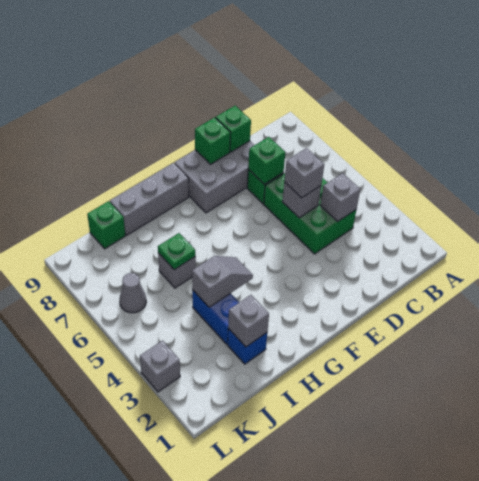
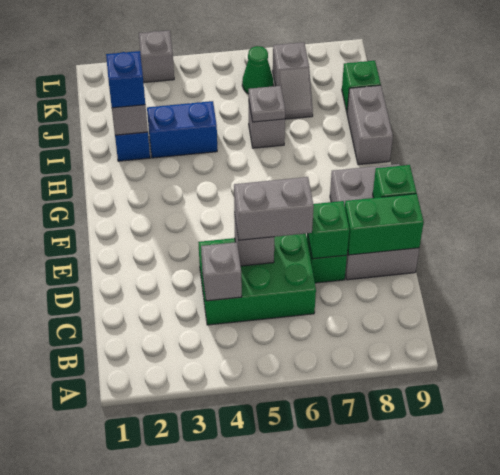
grey 1x1 brick [284,148,324,198] -> grey 1x2 brick [234,177,314,240]
green 1x1 brick [216,106,251,152] -> green 1x2 brick [345,194,424,255]
grey 1x3 brick [110,163,189,235] -> grey 1x2 brick [347,85,393,165]
grey 1x2 slope [192,256,253,307] -> grey 1x2 slope moved to [273,42,313,119]
none -> blue 1x1 brick [106,51,145,108]
green 1x1 plate [158,233,195,270] -> grey 1x1 plate [249,86,285,122]
grey 1x1 cone [120,273,146,313] -> green 1x1 cone [242,46,273,94]

